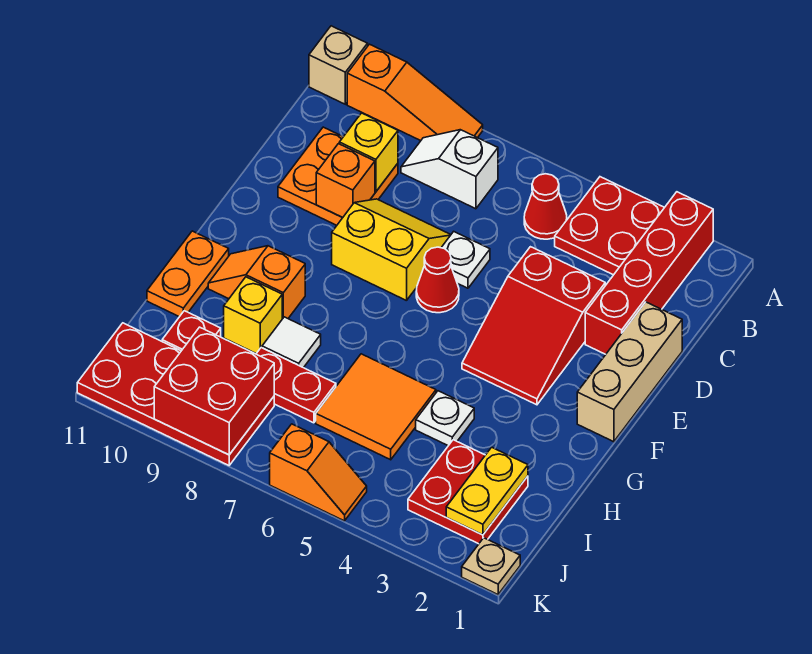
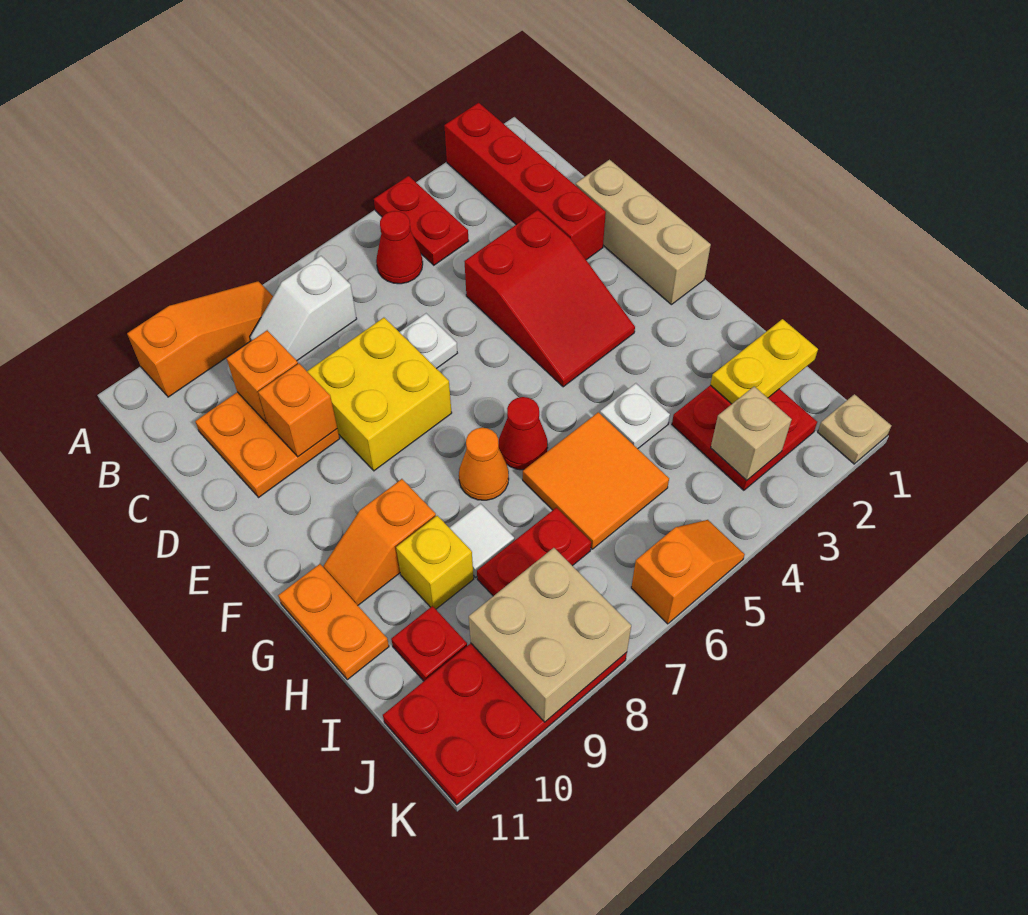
red 2x2 plate [555,177,665,275] -> red 1x2 plate [374,176,469,265]
tan 1x1 brick [309,26,368,104] -> tan 1x1 brick moved to [711,386,792,481]
yellow 1x1 brick [339,113,398,192] -> orange 1x1 brick [227,330,298,423]
yellow 2x2 slope [332,199,451,301] -> yellow 2x2 brick [307,318,452,471]
red 1x1 cone [416,247,459,313] -> red 1x1 cone moved to [499,397,548,470]
none -> orange 1x1 cone [459,428,509,500]
yellow 1x2 plate [446,447,528,535] -> yellow 1x2 plate turned to [710,319,818,404]
red 2x2 brick [154,327,274,455] -> tan 2x2 brick [469,548,631,722]

